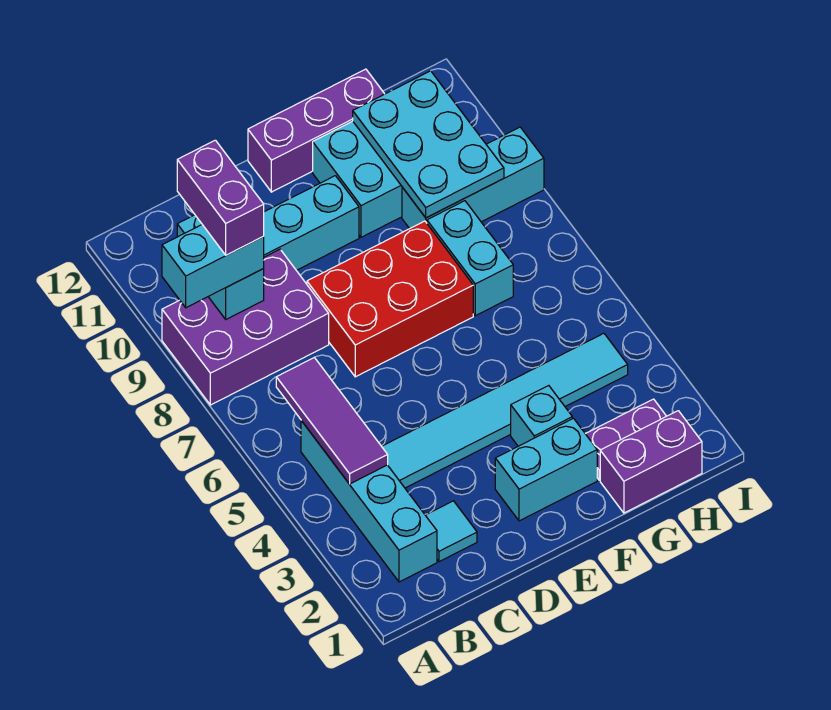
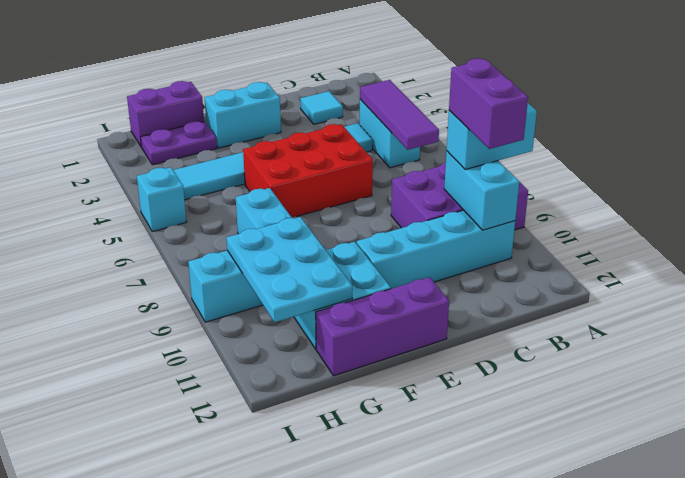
cyan 1x4 brick [301,421,437,582] -> cyan 1x2 brick [360,99,420,168]
red 2x3 brick [307,221,473,377] -> red 2x3 brick moved to [243,124,373,217]
cyan 1x1 brick [511,386,572,446] -> cyan 1x1 brick moved to [137,167,186,232]

